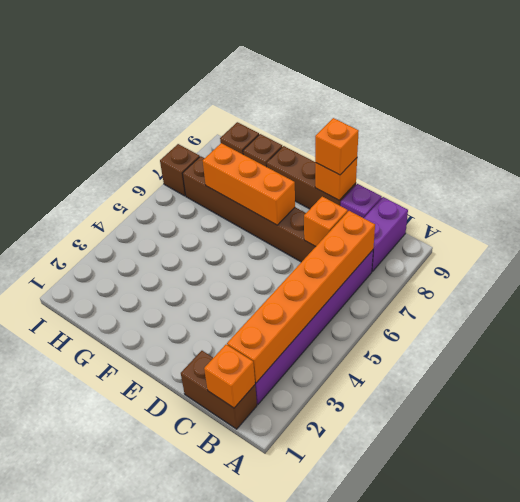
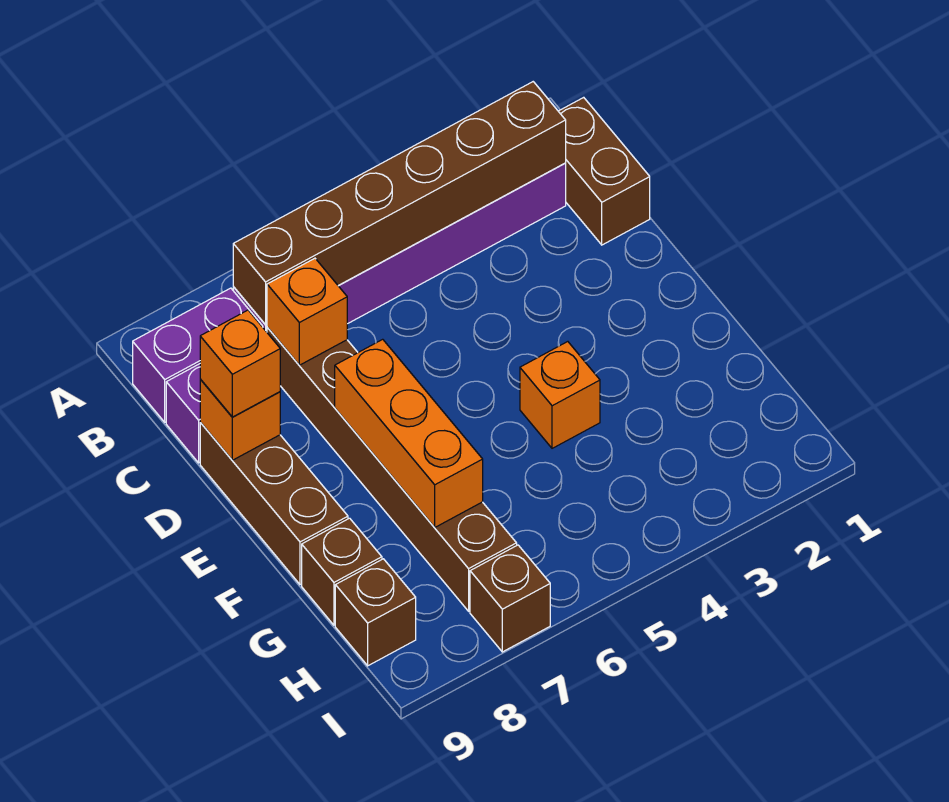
orange 1x1 brick [204,345,255,408] -> orange 1x1 brick moved to [520,342,600,448]
orange 1x6 brick [227,211,375,383] -> brown 1x6 brick [233,82,566,325]

